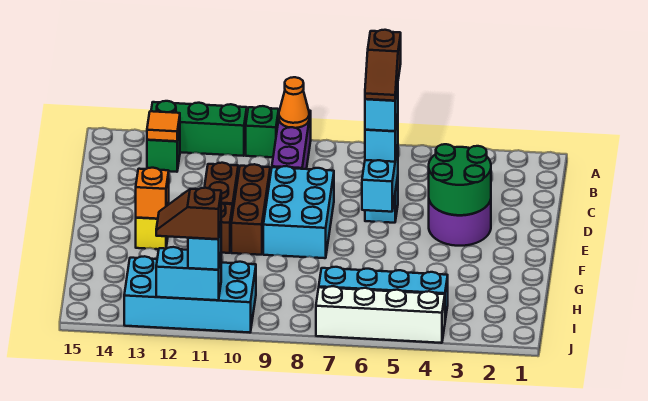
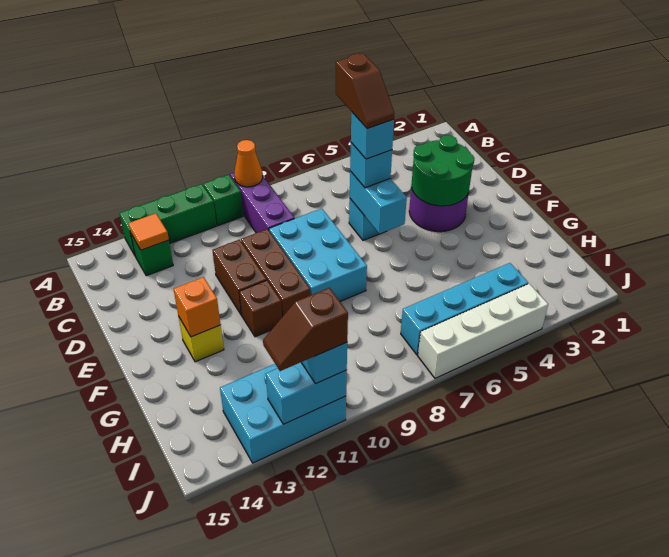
cyan 2x4 brick [124,256,256,333] -> cyan 2x3 brick [220,364,346,463]

